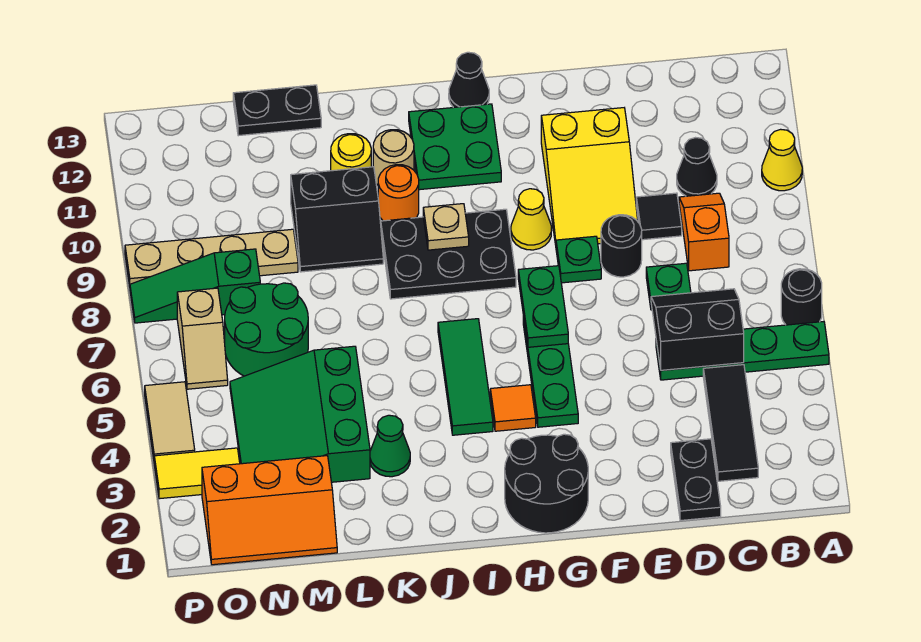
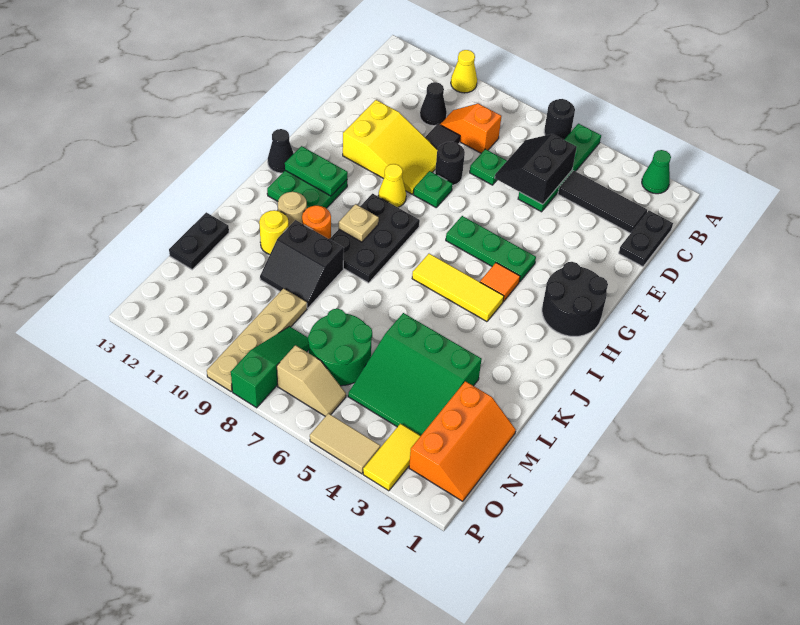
black 1x2 plate [671,439,721,521] -> black 1x2 plate turned to [619,211,673,267]
green 1x2 plate [518,266,568,347] -> green 1x2 plate moved to [285,146,348,196]
green 1x3 tile [438,319,493,435] -> yellow 1x3 tile [412,254,504,322]
green 1x1 cone [370,415,410,477] -> green 1x1 cone moved to [642,150,671,194]
black 2x2 slope [291,167,383,272] -> black 2x2 slope turned to [260,220,344,308]
green 1x3 slope [130,249,260,323] -> green 1x3 slope turned to [231,327,309,408]

